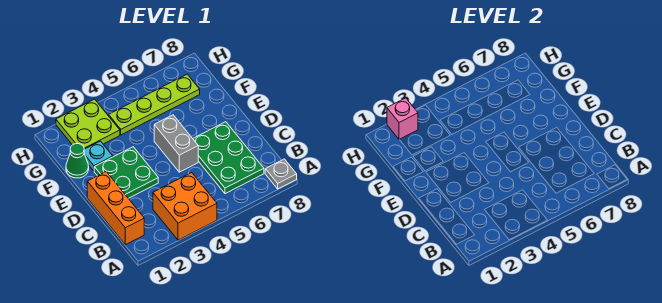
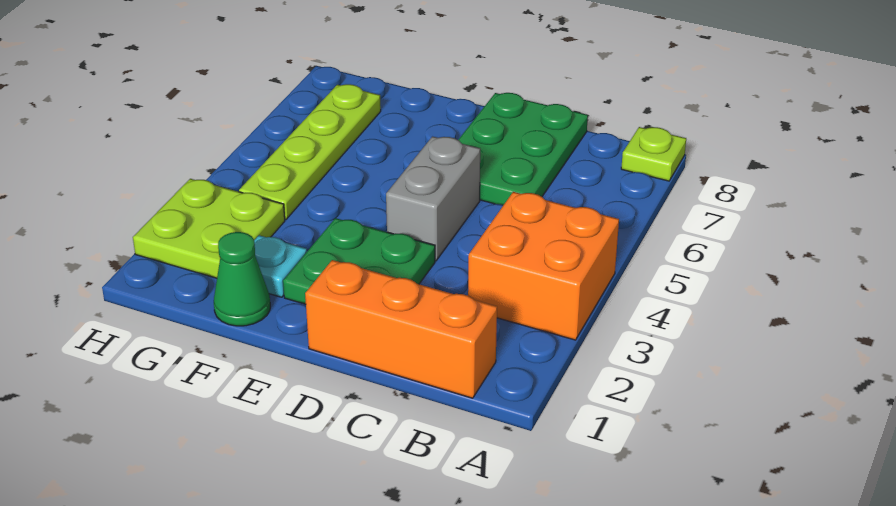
grey 1x1 plate [265,159,297,189] -> lime 1x1 plate [621,127,686,181]
green 2x3 plate [193,122,264,194] -> green 2x3 plate turned to [458,93,588,205]
grey 1x2 brick [154,115,198,172] -> grey 1x2 brick turned to [386,137,480,261]
pink 1x1 brick [387,98,418,140] -> none

